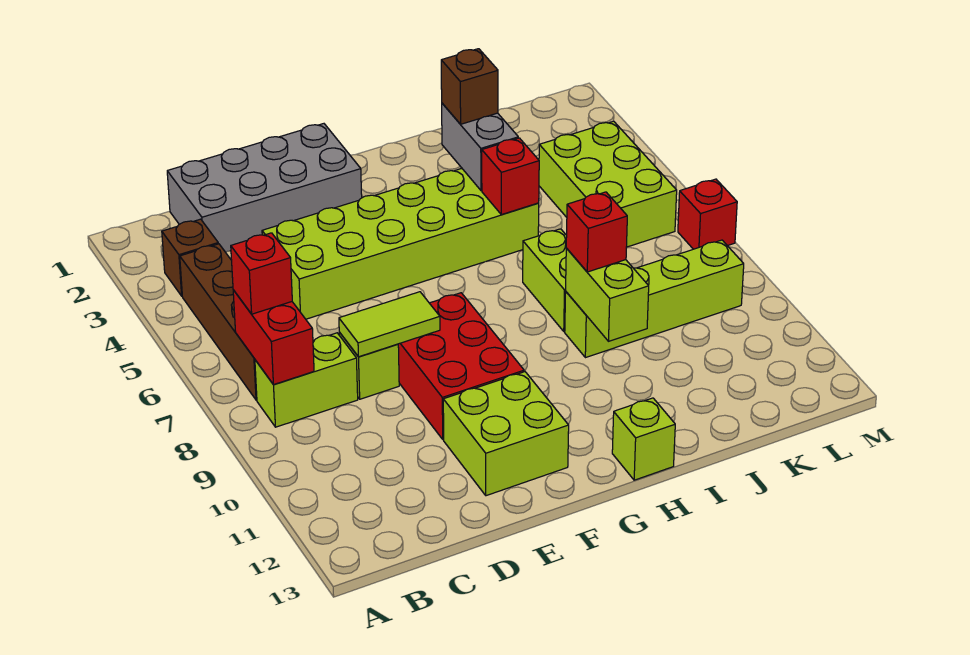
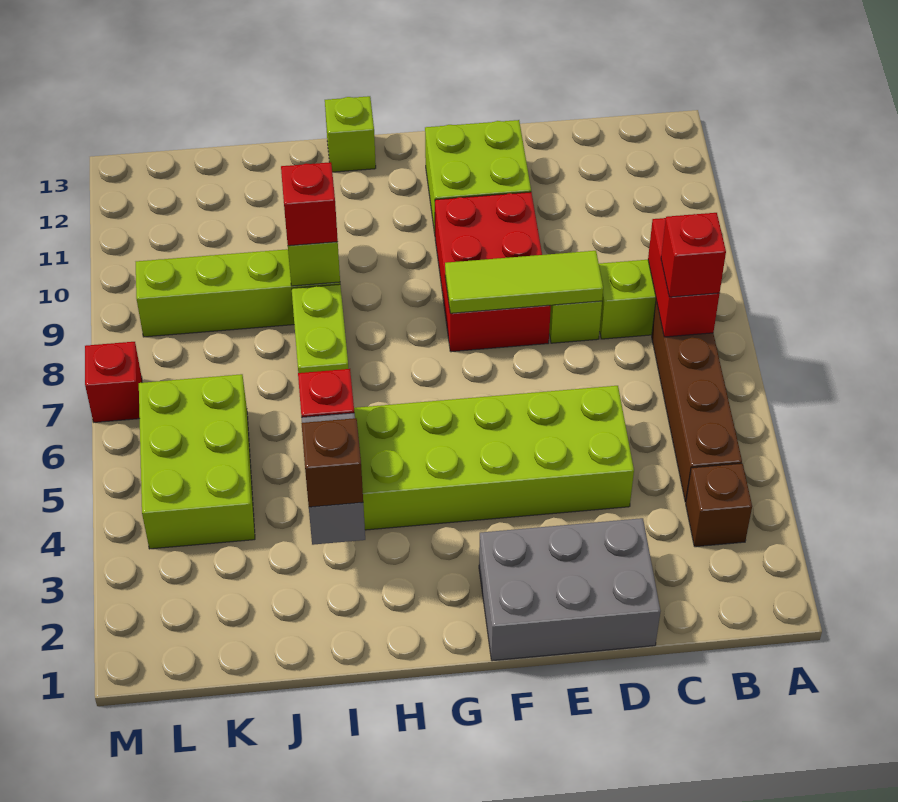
grey 2x4 brick [167,124,362,252] -> grey 2x3 brick [479,518,661,661]
lime 1x2 tile [339,292,440,357] -> lime 1x3 tile [445,251,603,313]

